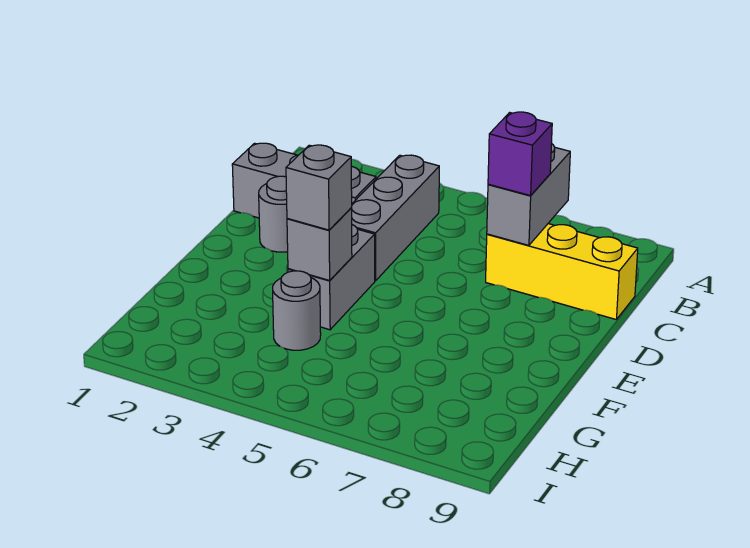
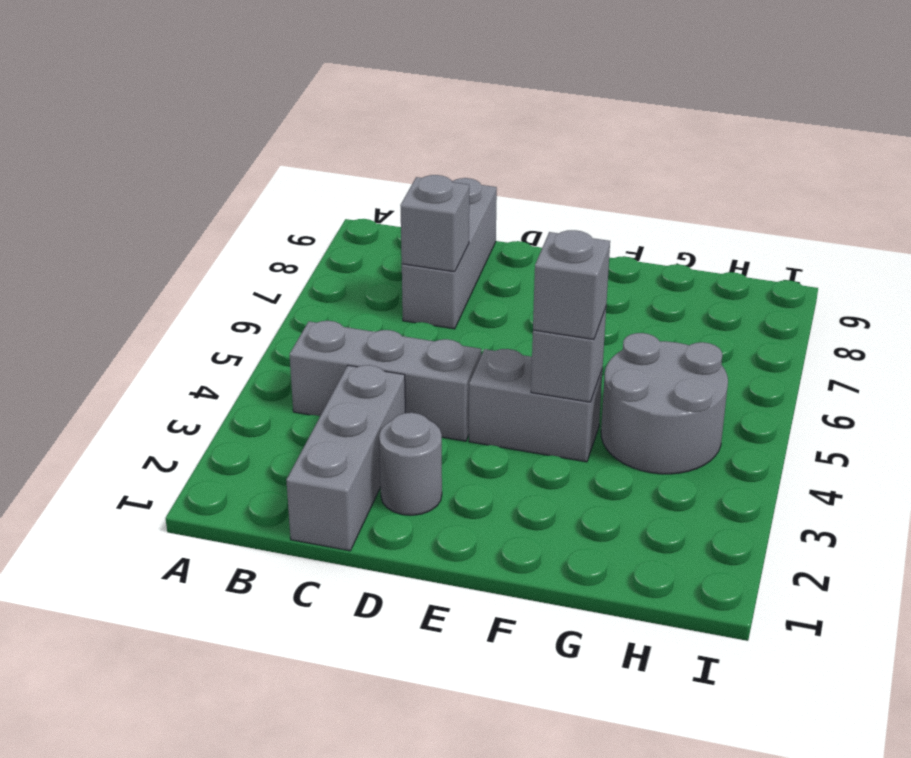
grey 1x2 brick [487,144,570,245] -> grey 1x1 brick [400,175,469,272]
yellow 1x3 brick [486,224,638,319] -> grey 1x3 brick [402,178,497,329]
purple 1x1 brick [488,112,552,196] -> none
grey 1x1 round brick [273,271,321,350] -> grey 2x2 round brick [601,333,728,474]

